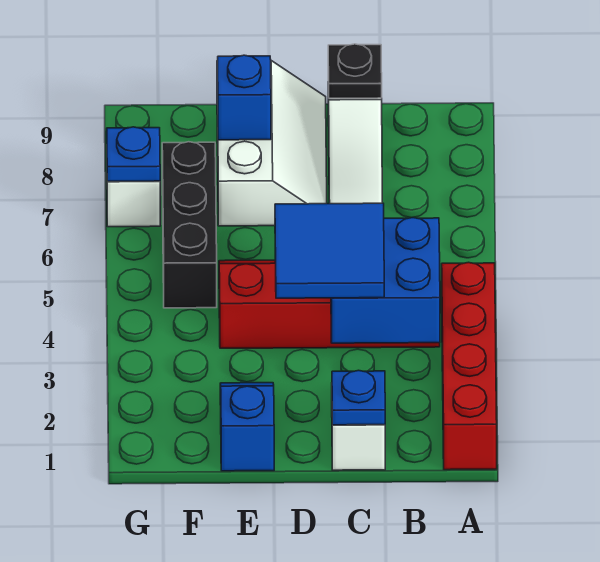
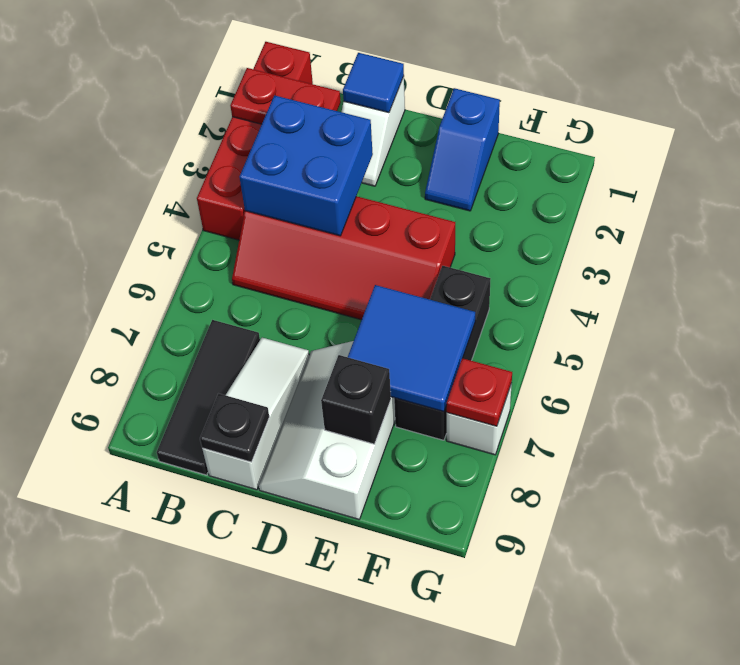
none -> red 1x2 plate [230,68,341,124]
none -> black 1x3 tile [157,320,260,475]
blue 1x1 plate [332,370,385,425] -> blue 1x1 tile [343,53,404,113]
blue 2x2 tile [275,203,384,298] -> blue 2x2 tile moved to [348,285,475,412]
blue 1x1 brick [218,55,271,140] -> black 1x1 brick [321,355,391,444]
blue 1x1 plate [107,127,160,181] -> red 1x1 plate [447,358,512,426]

